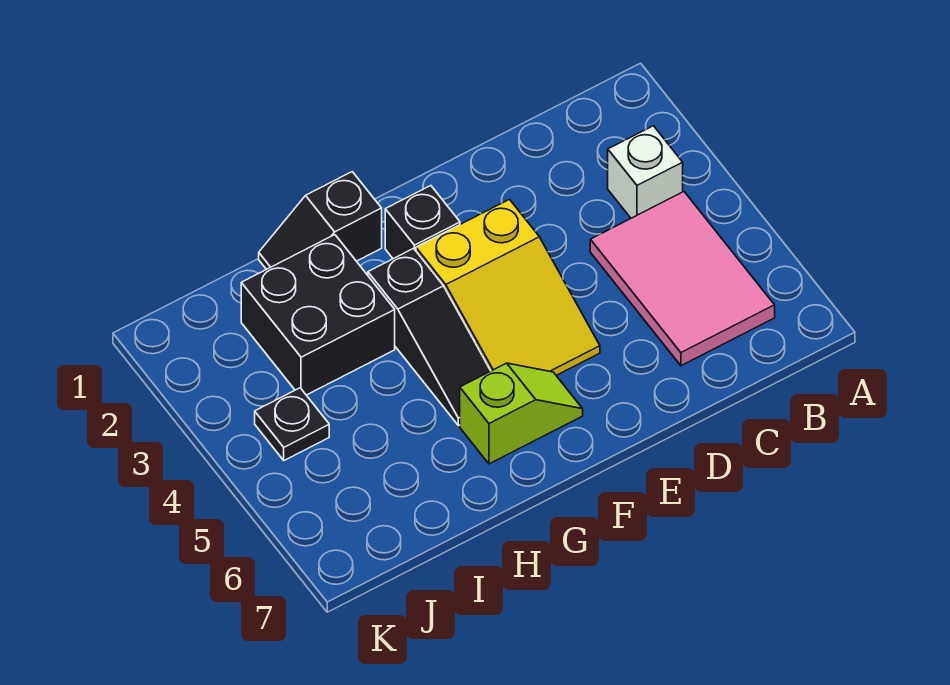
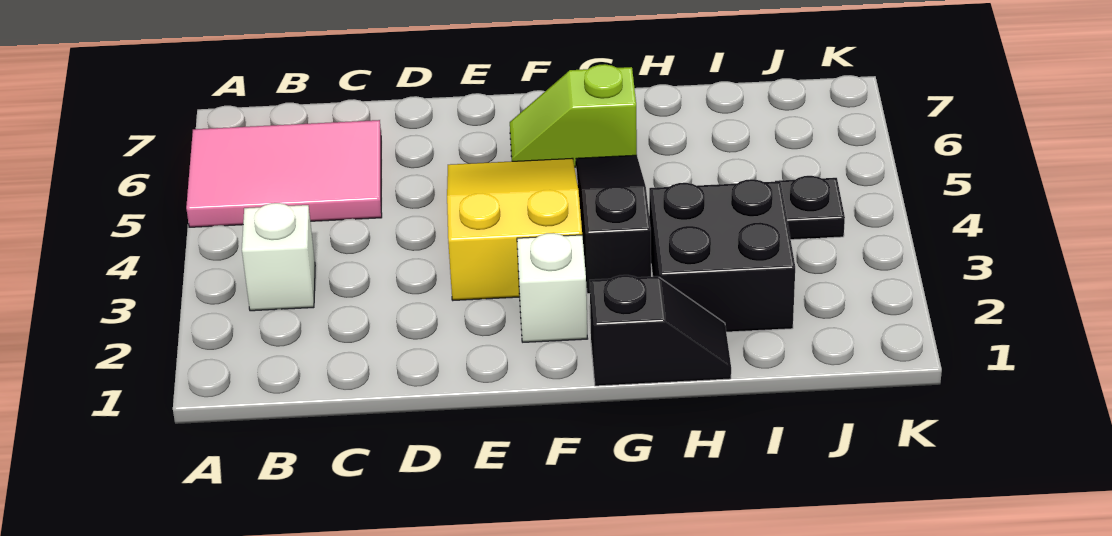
pink 2x3 tile [590,192,775,366] -> pink 2x3 tile turned to [186,120,382,227]
black 1x1 brick [385,186,460,259] -> white 1x1 brick [517,233,588,342]

